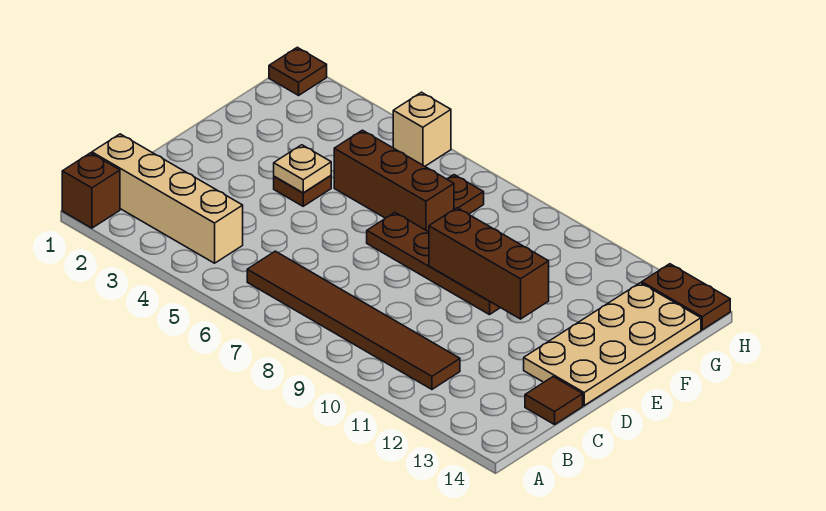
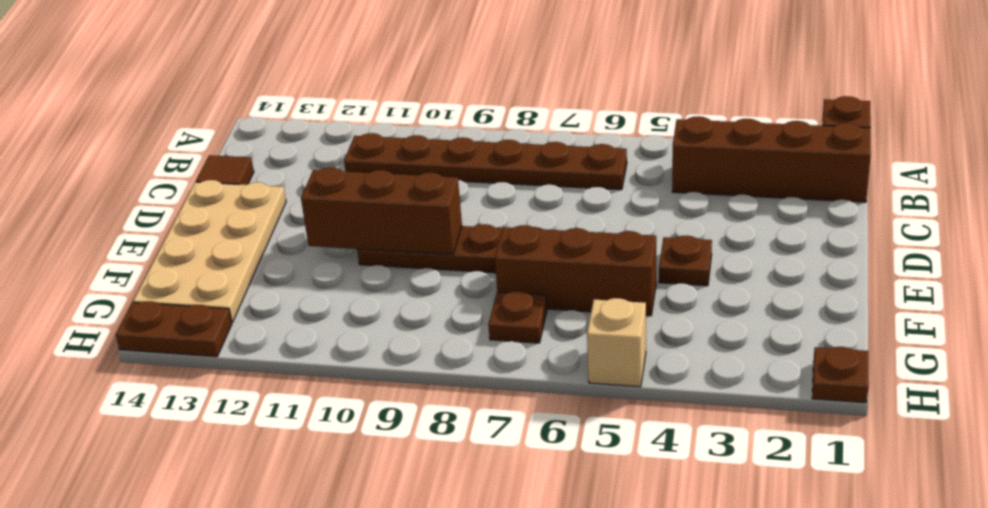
tan 1x4 brick [92,134,243,263] -> brown 1x4 brick [672,116,871,202]
brown 1x6 tile [247,251,460,389] -> brown 1x6 plate [344,133,627,190]
tan 1x1 plate [274,145,331,193] -> none

